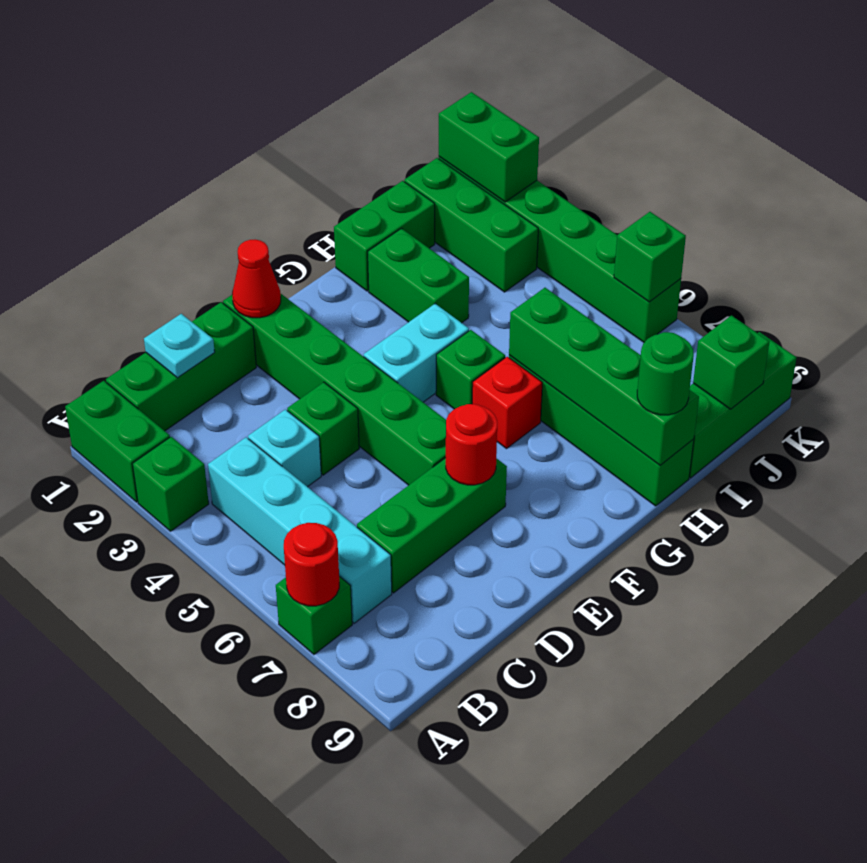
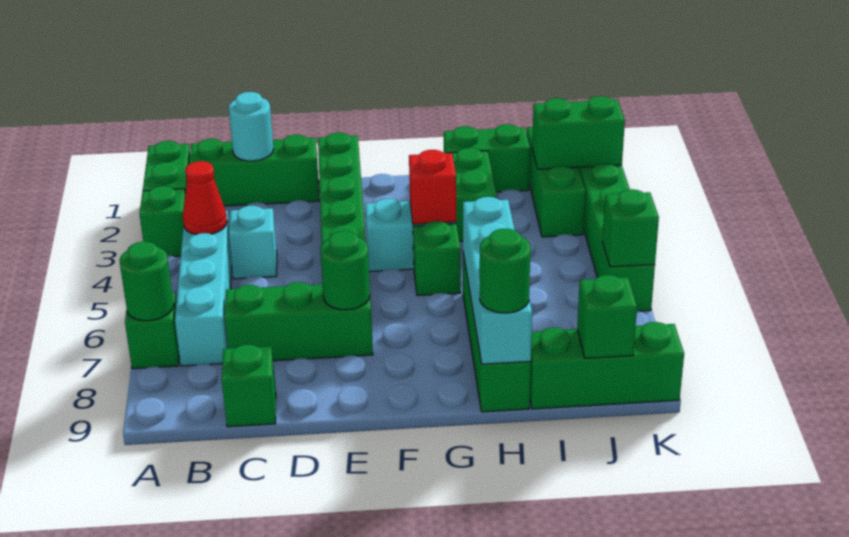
red 1x1 round brick [284,523,339,606] -> green 1x1 round brick [119,242,174,321]
cyan 1x1 plate [144,314,215,378] -> cyan 1x1 round brick [229,92,274,161]
green 1x1 brick [287,382,359,475] -> green 1x1 brick moved to [222,345,276,427]
red 1x1 cone [232,240,281,318] -> red 1x1 cone moved to [183,161,227,235]
red 1x1 round brick [446,404,497,485] -> green 1x1 round brick [320,231,370,310]
red 1x1 brick [472,357,542,449] -> red 1x1 brick moved to [409,150,456,224]
green 1x4 brick [509,288,699,465] -> cyan 1x4 brick [463,197,532,364]
green 1x2 brick [439,92,539,202] -> green 1x2 brick turned to [532,96,625,169]

